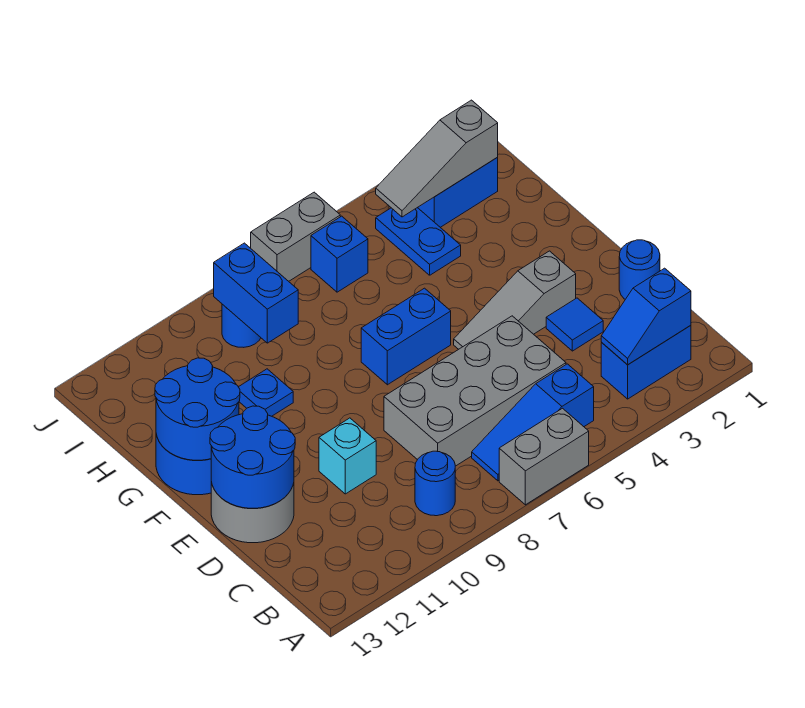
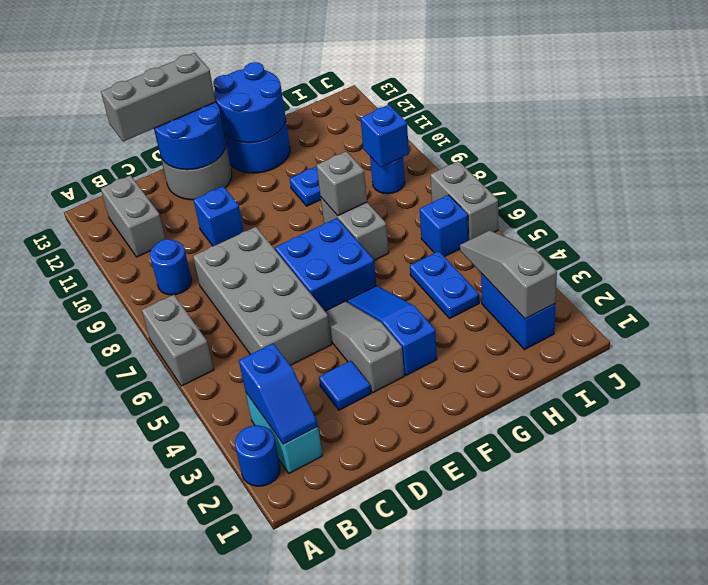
blue 1x2 brick [601,325,691,399] -> cyan 1x2 brick [246,393,323,473]
blue 1x2 slope [601,268,691,364] -> blue 1x2 slope turned to [239,343,318,444]
blue 1x3 slope [472,364,594,481] -> blue 1x3 slope moved to [347,286,437,375]
none -> grey 1x2 brick [101,175,165,257]
none -> grey 1x3 brick [101,53,216,142]
blue 1x1 round brick [619,240,660,299] -> blue 1x1 round brick moved to [235,425,280,486]
cyan 1x1 brick [319,418,376,494] -> blue 1x1 brick [194,186,244,246]
blue 1x2 brick [361,288,451,385] -> blue 2x2 brick [275,218,376,311]
none -> grey 1x2 brick [321,198,389,260]
none -> grey 1x1 brick [316,151,367,216]
blue 1x2 plate [376,208,461,275] -> blue 1x2 plate turned to [410,251,479,318]
blue 1x2 brick [214,243,298,343] -> blue 1x1 brick [360,105,409,167]

